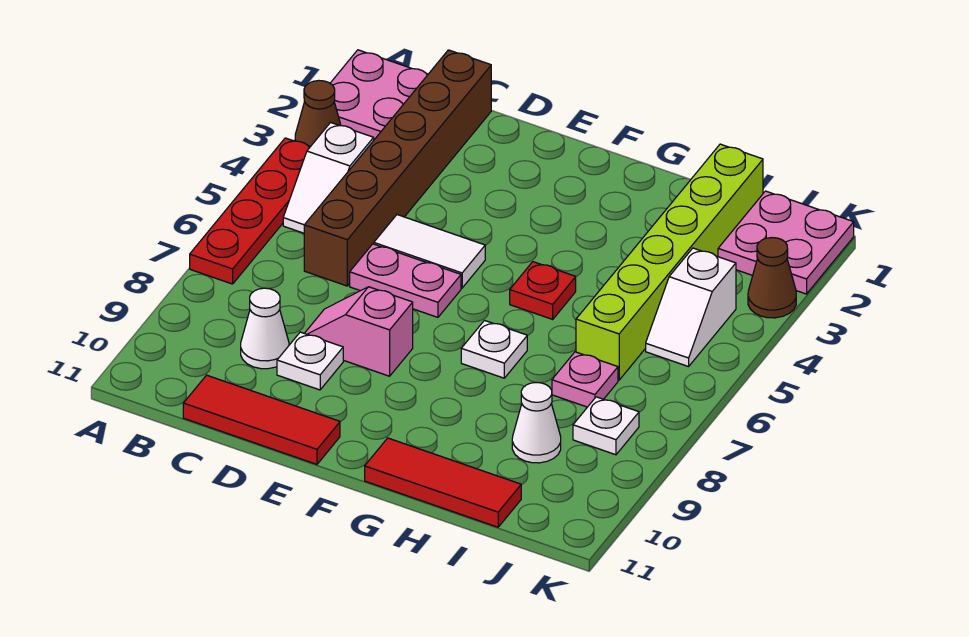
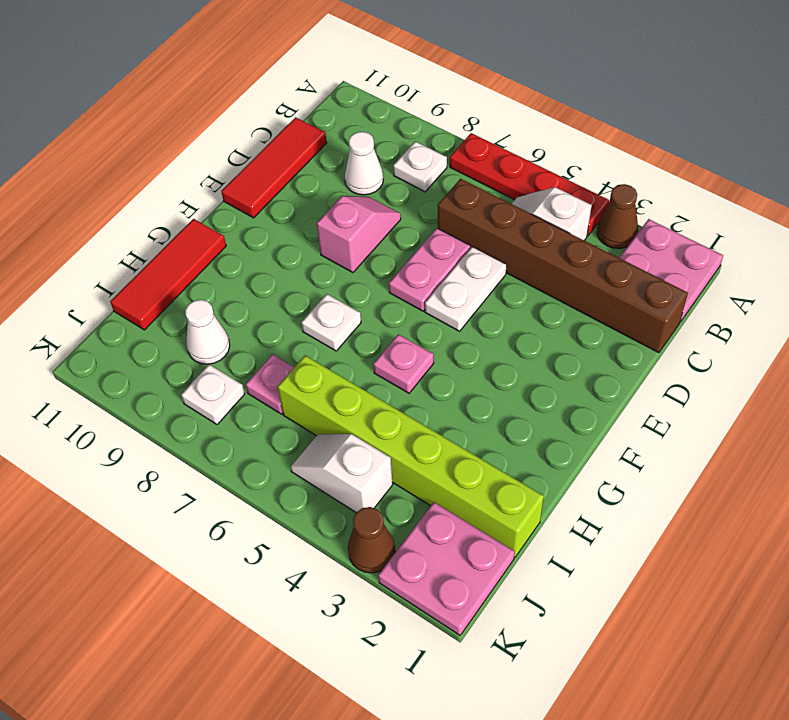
white 1x2 tile [374,215,485,288] -> white 1x2 plate [425,247,507,331]
white 1x1 plate [277,332,343,390] -> white 1x1 plate moved to [393,141,447,192]
red 1x1 plate [510,262,576,319] -> pink 1x1 plate [373,334,434,393]

